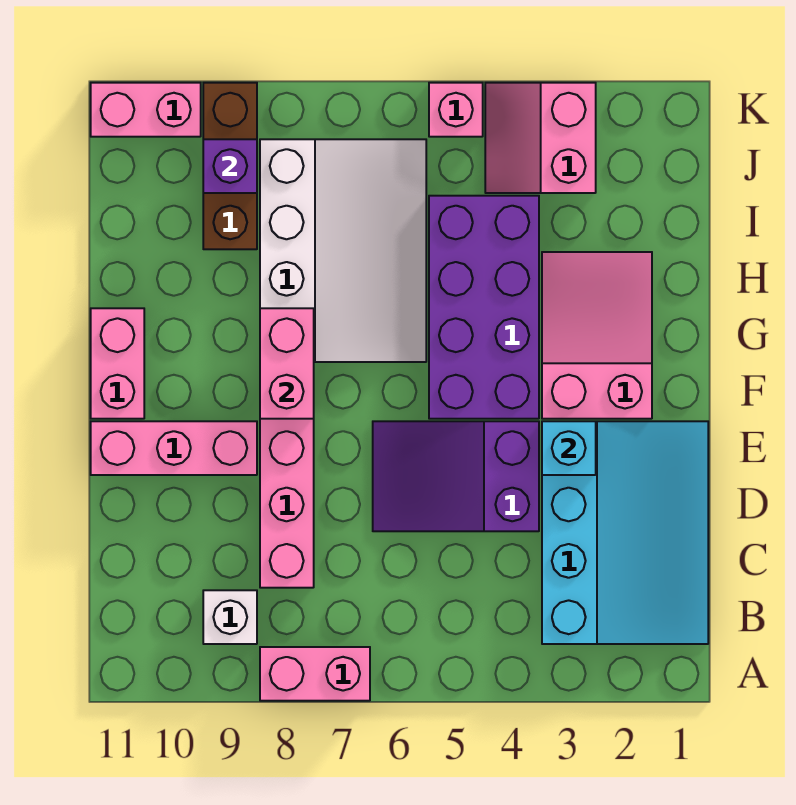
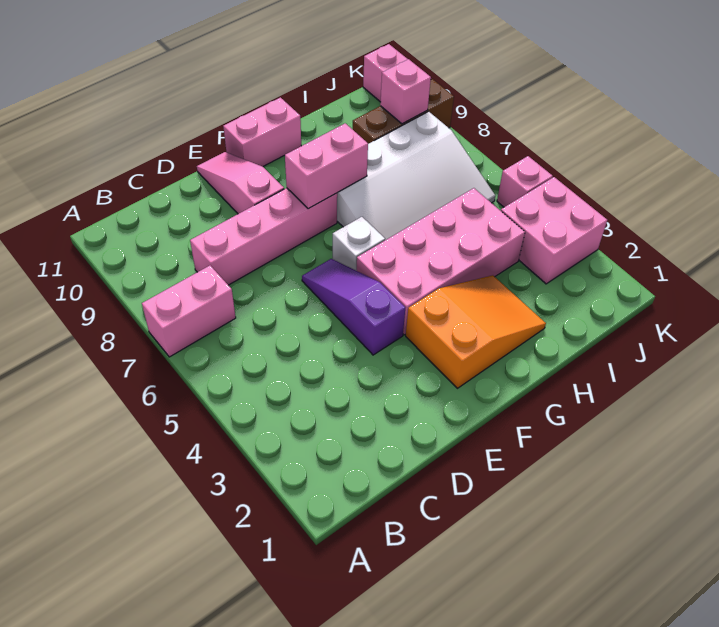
pink 1x2 brick [260,647,370,701] -> pink 1x2 brick turned to [142,266,236,357]
cyan 3x4 slope [542,421,708,644] -> none
white 1x1 brick [203,590,257,644] -> white 1x1 brick moved to [333,217,385,271]
purple 2x3 slope [373,421,539,531] -> purple 1x3 slope [302,259,405,355]
cyan 1x1 brick [542,421,596,475] -> none
pink 1x3 brick [91,421,257,475] -> pink 1x3 slope [197,152,284,214]
pink 2x3 slope [542,252,652,419] -> orange 2x3 slope [406,275,546,388]
purple 2x4 brick [429,196,539,419] -> pink 2x4 brick [357,188,525,335]
pink 2x2 slope [485,83,596,193] -> pink 2x2 brick [501,177,607,284]
purple 1x1 brick [203,139,257,193] -> pink 1x1 brick [380,59,431,124]

